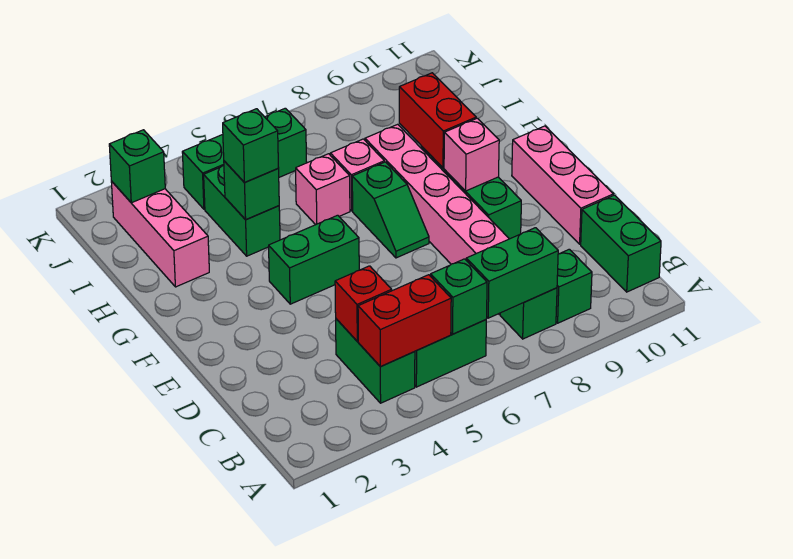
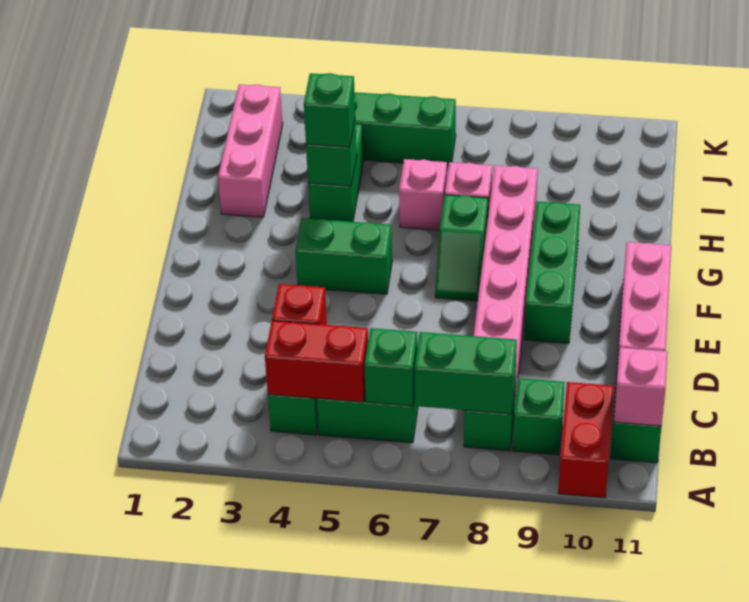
pink 1x1 brick [444,118,499,191] -> pink 1x1 brick moved to [614,348,668,426]
red 1x2 brick [399,73,476,168] -> red 1x2 brick moved to [558,382,614,498]
green 1x1 brick [109,130,165,203] -> none

